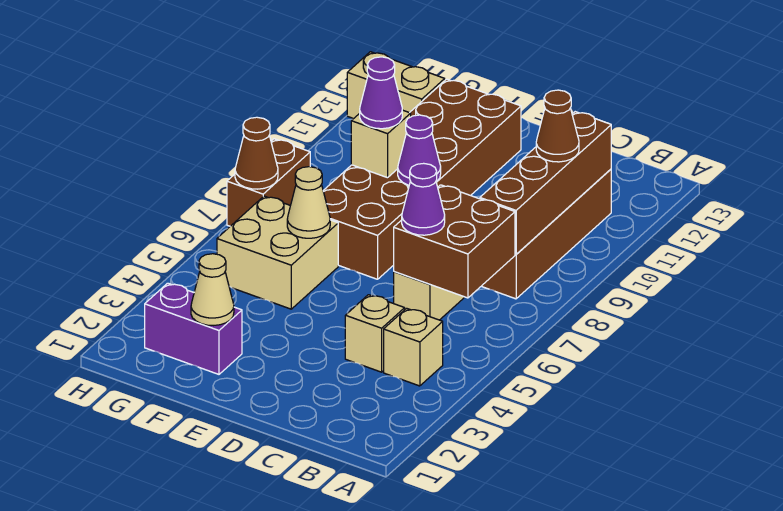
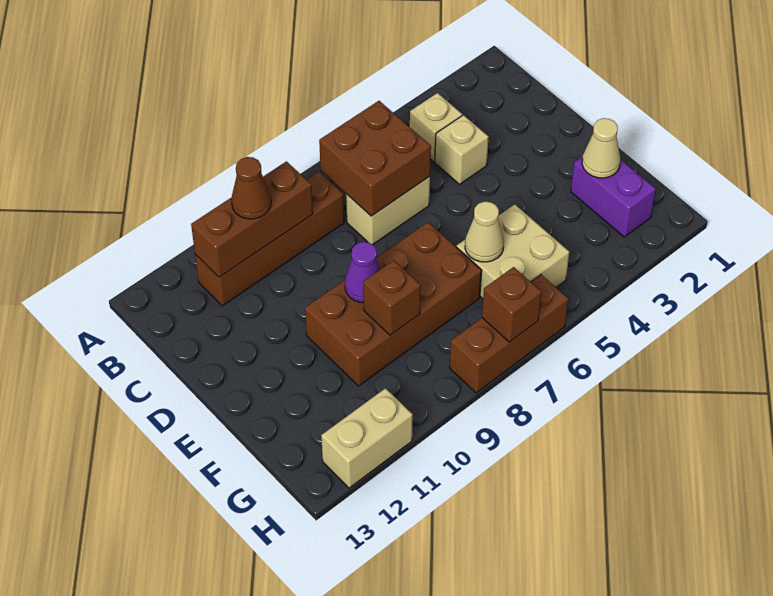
brown 1x4 brick [480,112,611,254] -> brown 1x3 brick [191,161,313,277]
purple 1x1 cone [402,163,445,235] -> none
brown 2x6 brick [323,79,521,279] -> brown 2x4 brick [305,222,482,386]
tan 1x1 brick [351,110,411,178] -> brown 1x1 brick [363,260,421,335]
purple 1x1 cone [360,57,402,129] -> none
tan 1x2 brick [347,52,445,119] -> tan 1x2 brick turned to [321,388,413,488]
brown 1x2 brick [227,139,310,226] -> brown 1x3 brick [450,275,568,393]
brown 1x1 cone [235,117,278,189] -> brown 1x1 brick [482,267,541,342]

